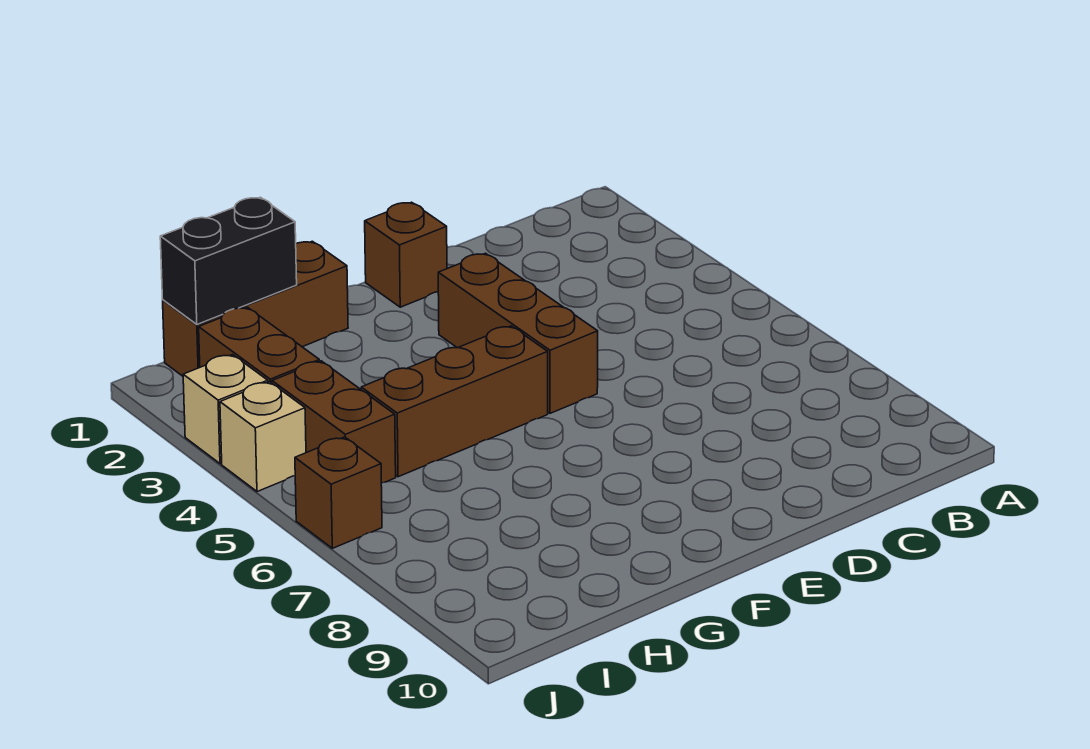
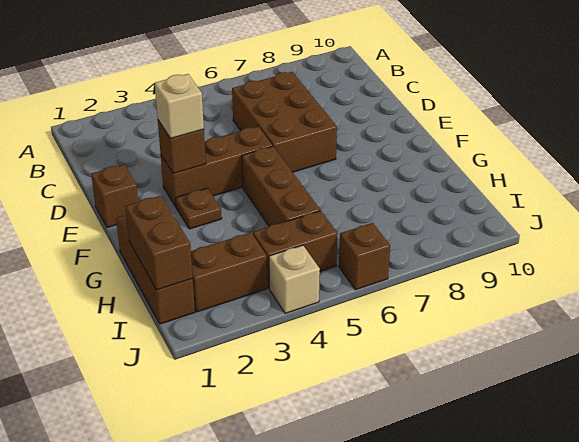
none -> brown 2x3 brick [232,72,337,172]
none -> brown 1x1 brick [158,120,206,174]
none -> brown 1x1 plate [176,188,222,229]
black 1x2 brick [160,197,297,324] -> brown 1x2 brick [125,196,193,290]
tan 1x1 brick [183,355,268,464] -> tan 1x1 brick moved to [155,74,204,139]

